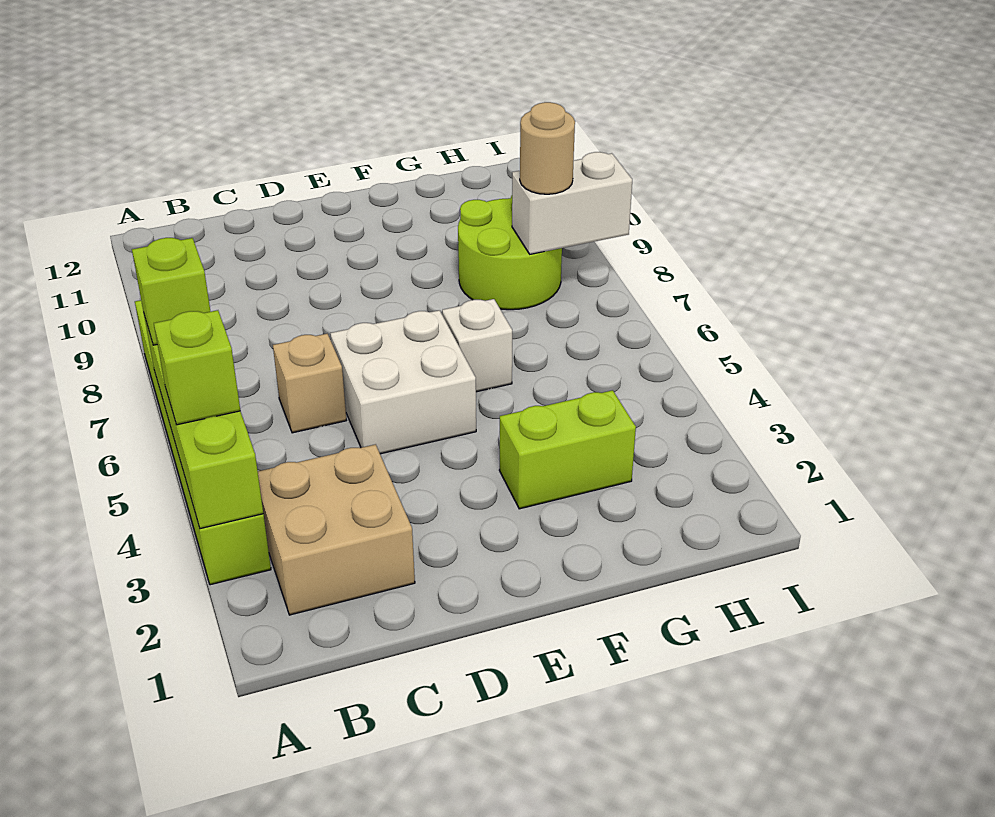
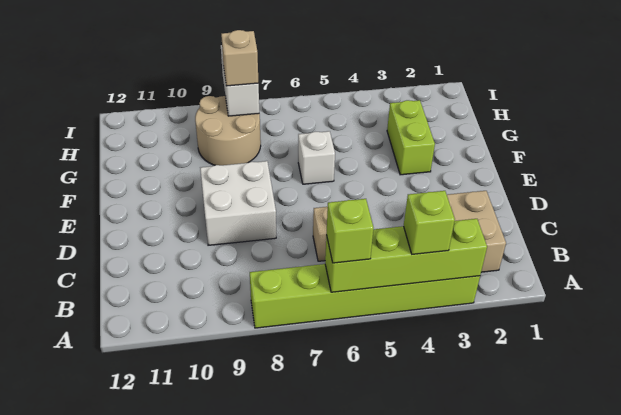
white 2x2 brick [330,310,476,454] -> white 2x2 brick moved to [200,161,276,245]
lime 2x2 round brick [458,196,562,310] -> tan 2x2 round brick [195,96,261,165]
tan 1x1 round brick [520,102,575,194] -> tan 1x1 brick [221,30,258,86]

